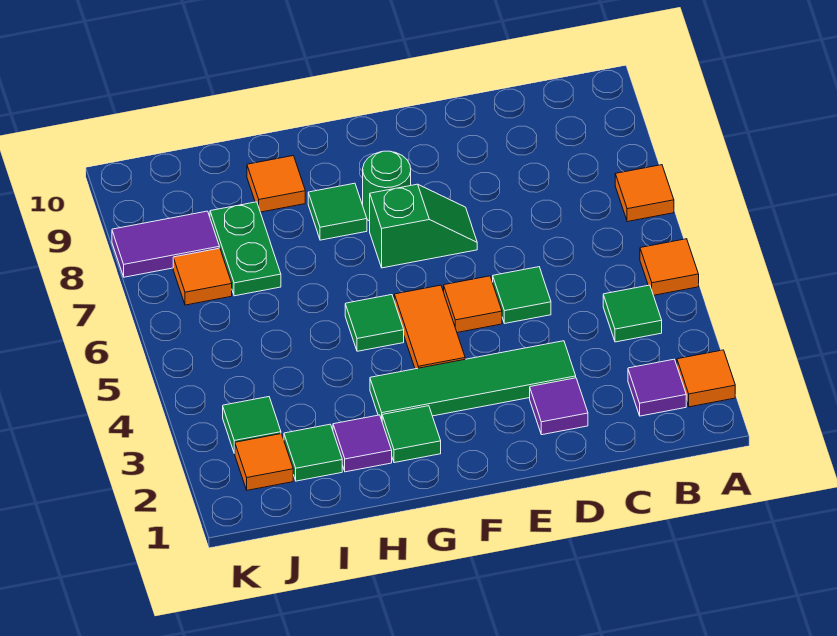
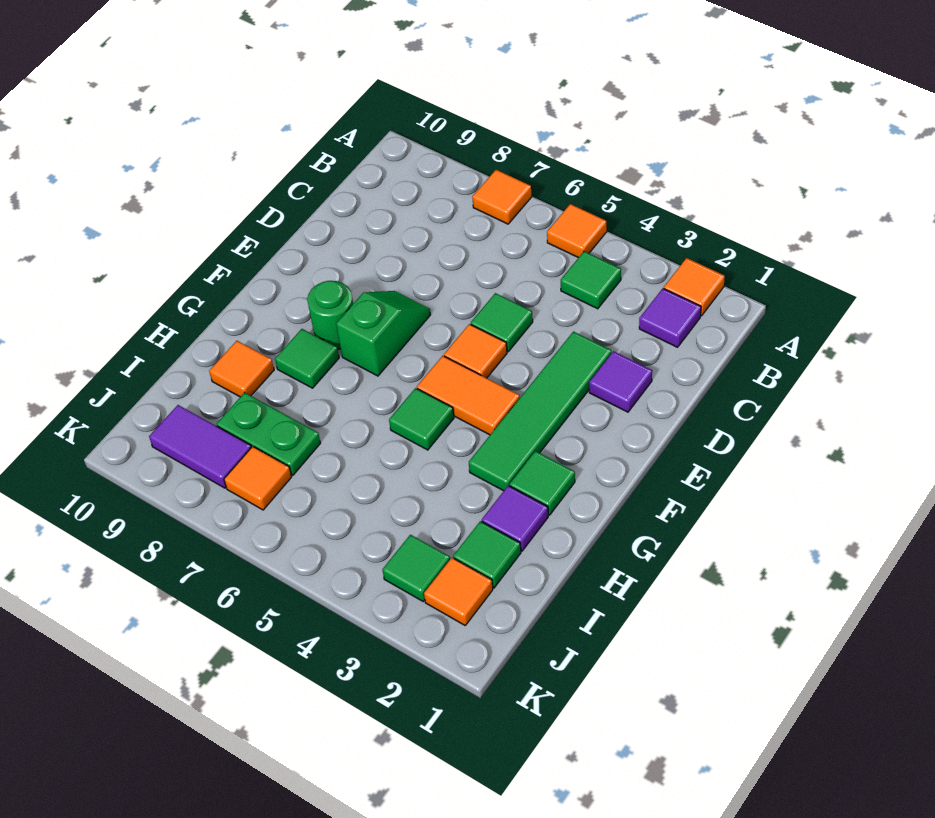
purple 1x2 tile [112,211,219,277] -> purple 1x2 tile turned to [149,405,251,488]

